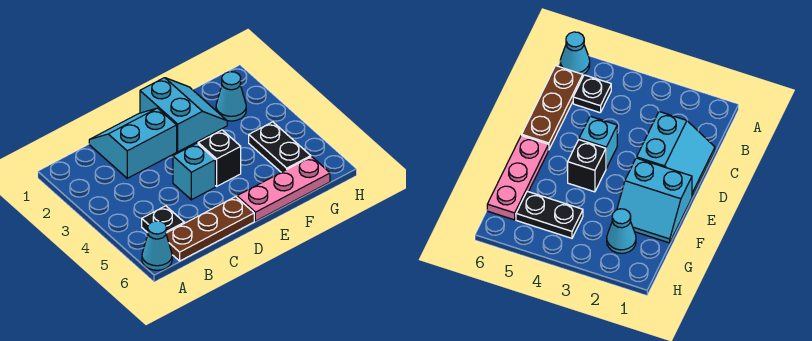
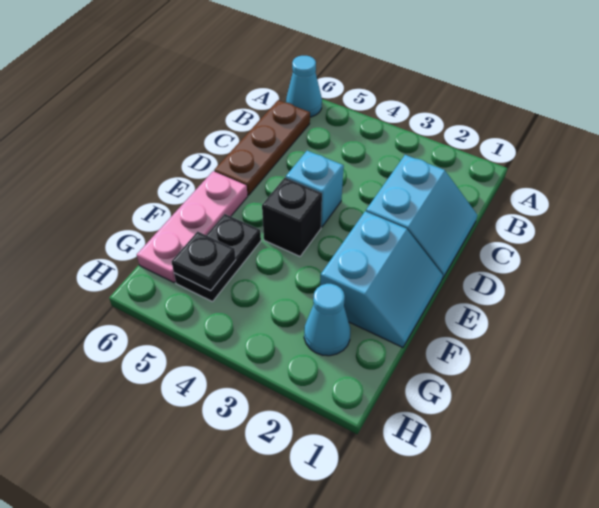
black 1x1 plate [142,206,184,233] -> black 1x1 plate moved to [172,231,236,291]
cyan 2x2 slope [140,78,227,152] -> cyan 2x2 slope turned to [320,211,443,347]
black 1x2 plate [249,122,311,172] -> black 1x2 plate turned to [174,214,261,301]

